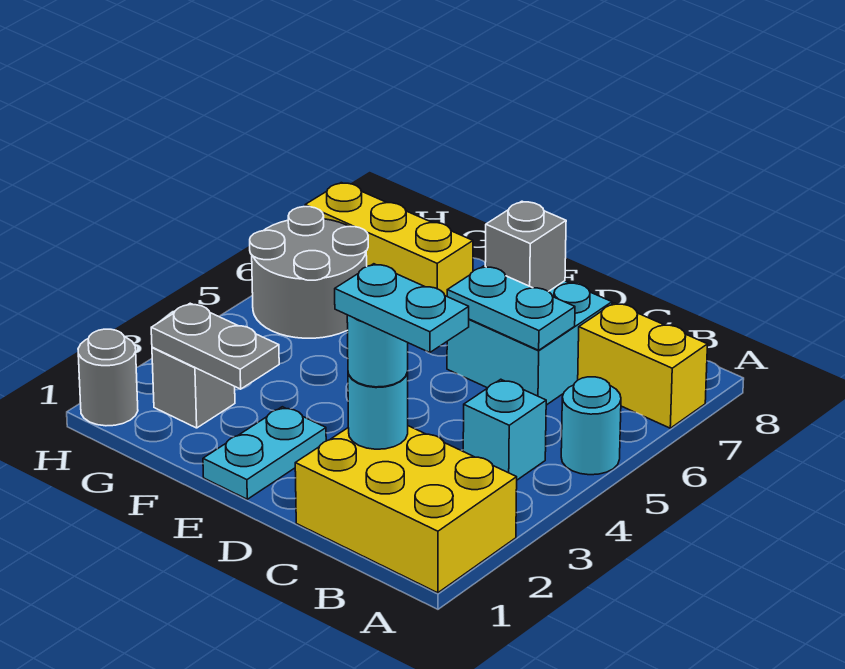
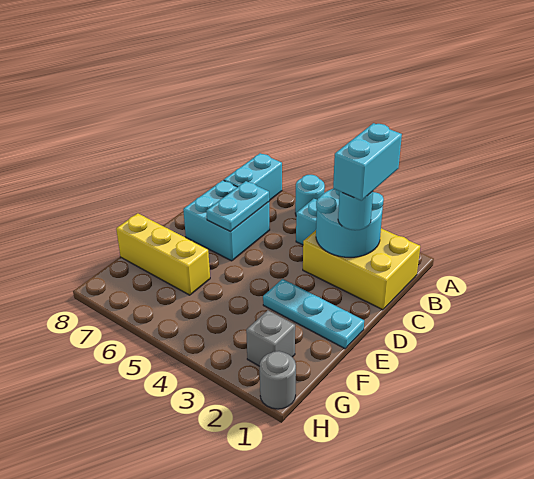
yellow 2x3 brick [295,426,517,593] -> yellow 2x3 brick turned to [303,228,420,310]
yellow 1x2 brick [578,303,708,428] -> cyan 1x2 brick [224,153,282,201]
cyan 1x2 plate [335,264,469,353] -> cyan 1x2 brick [333,123,402,201]
cyan 1x1 round brick [348,373,408,449] -> cyan 2x2 round brick [316,189,384,257]
grey 1x1 brick [485,201,566,291] -> none
cyan 1x2 plate [203,407,326,499] -> cyan 1x3 plate [263,279,364,349]
grey 1x2 plate [151,303,279,389] -> none
yellow 1x3 brick [305,183,473,296] -> yellow 1x3 brick turned to [116,213,210,295]
grey 2x2 round brick [250,207,368,338] -> none

